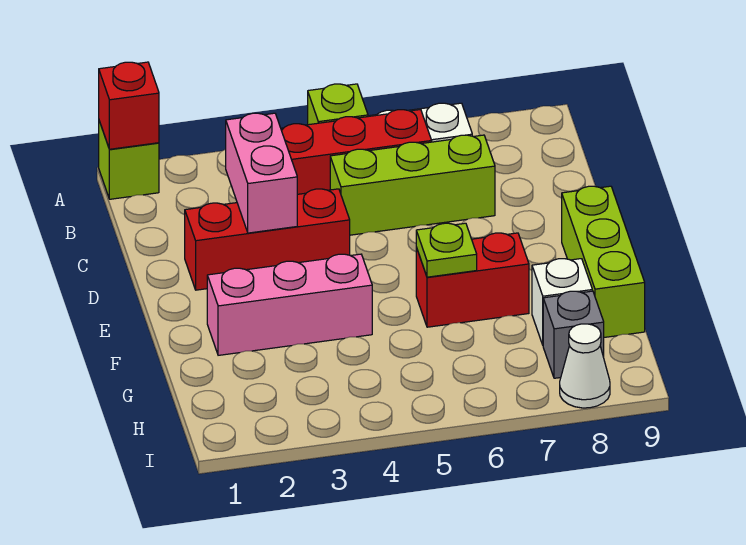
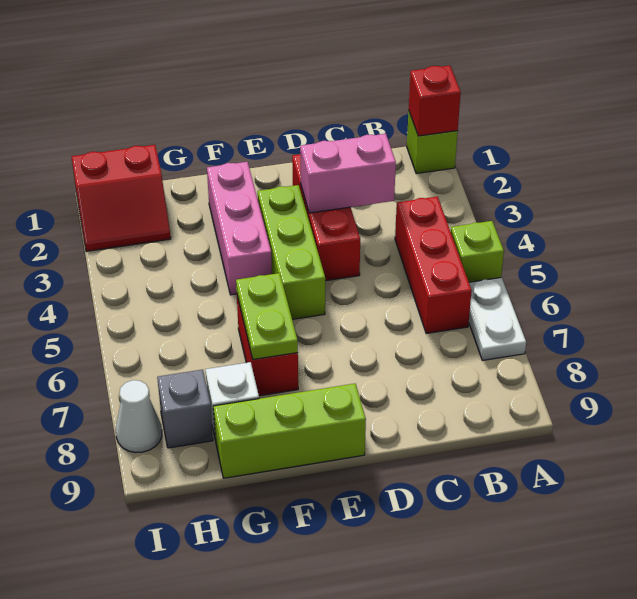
lime 1x3 brick [330,135,495,235] -> lime 1x3 brick moved to [258,185,325,319]
lime 1x1 plate [416,223,477,277] -> lime 1x2 plate [236,273,298,359]
none -> red 2x2 slope [71,145,171,251]

